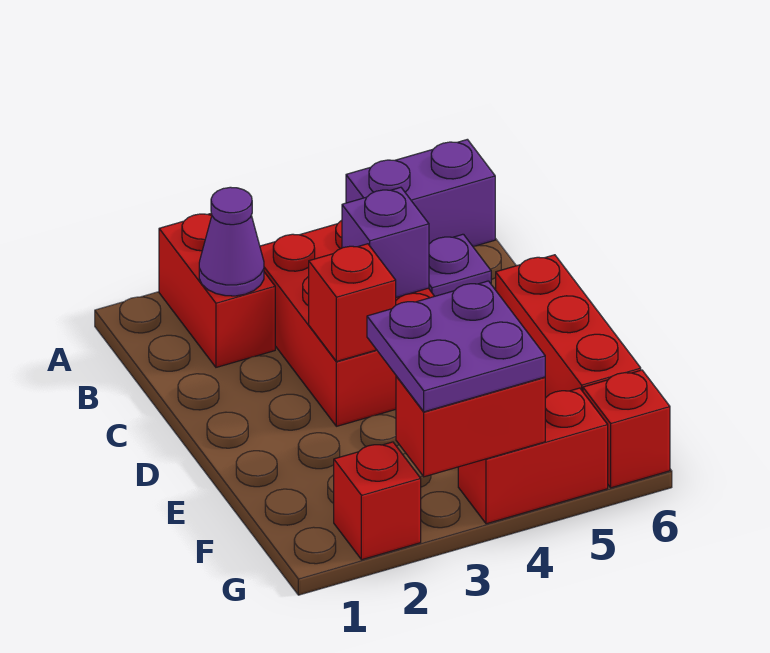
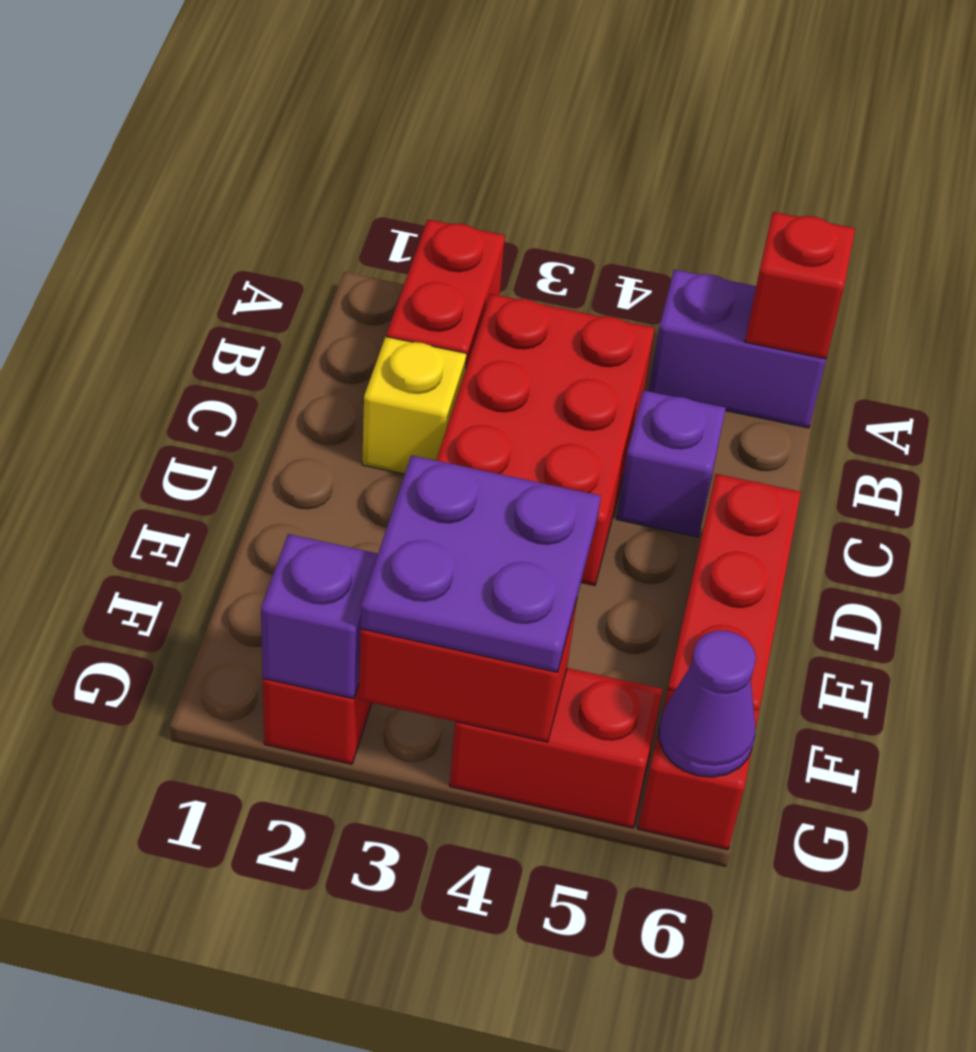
purple 1x1 cone [199,187,264,296] -> purple 1x1 cone moved to [659,630,756,777]
none -> yellow 1x1 brick [362,337,466,474]
purple 1x1 brick [342,187,429,297] -> purple 1x1 brick moved to [261,534,378,699]
red 1x1 brick [309,244,396,362] -> red 1x1 brick moved to [745,212,855,359]

